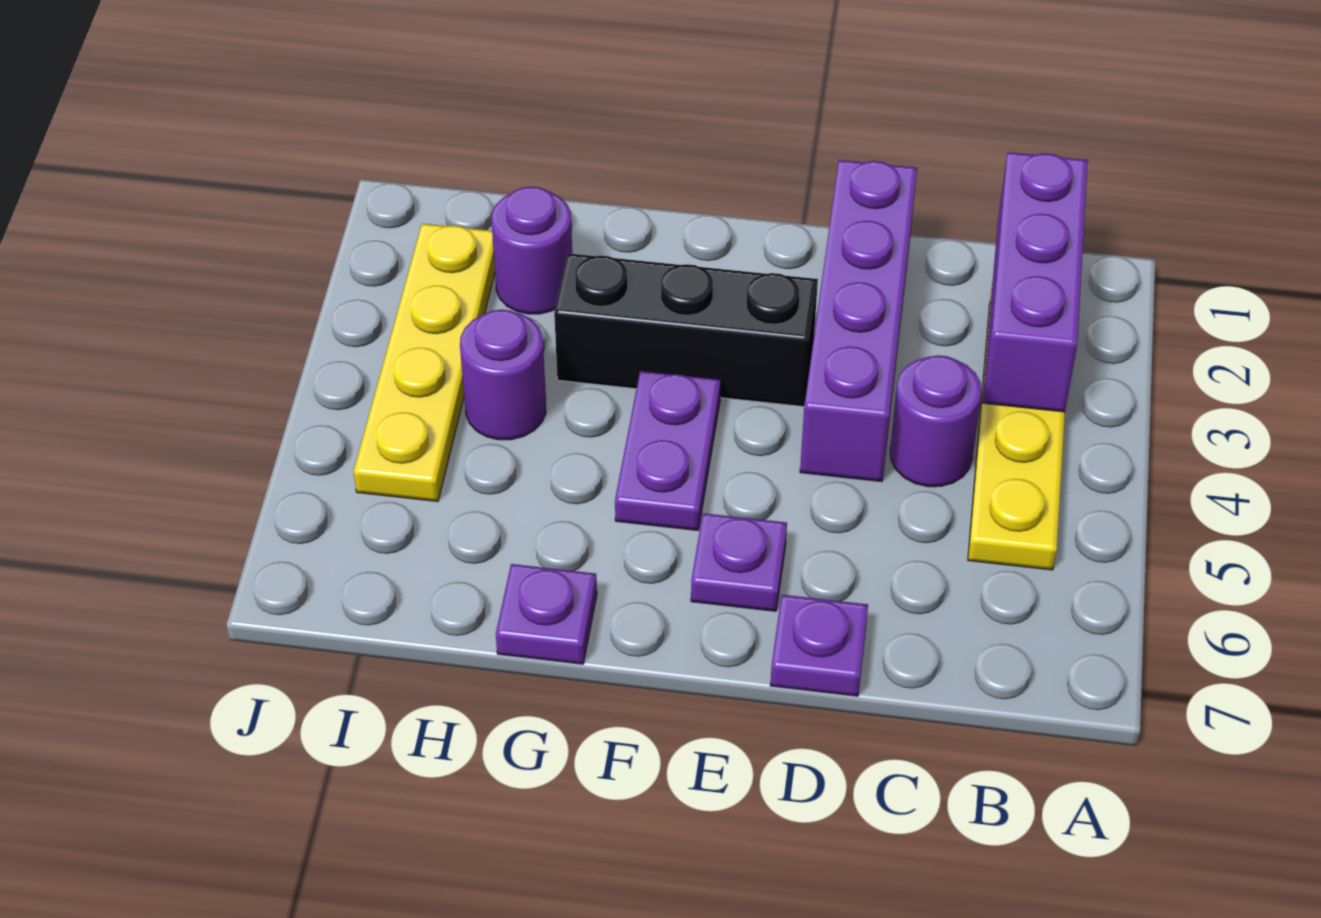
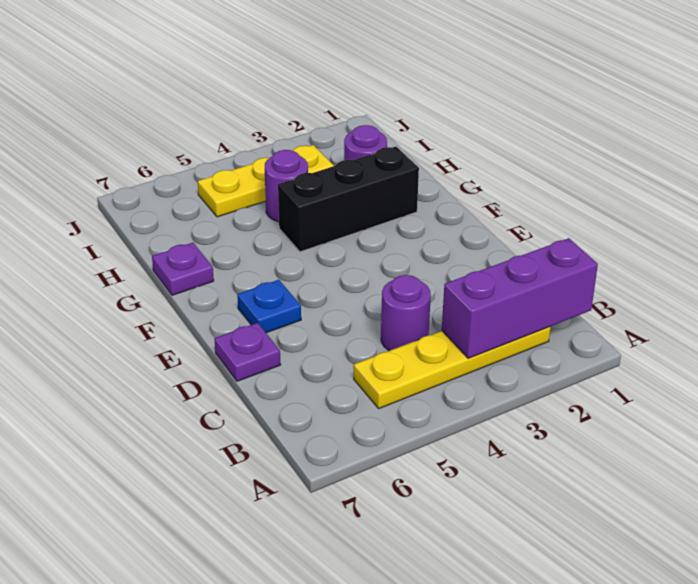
purple 1x4 brick [800,160,917,482] -> none
black 1x3 brick [554,253,818,407] -> black 1x3 brick turned to [278,147,419,252]
purple 1x1 plate [691,513,787,611] -> blue 1x1 plate [237,280,301,333]
purple 1x2 plate [615,371,721,530] -> none
yellow 1x4 plate [354,224,495,501] -> yellow 1x3 plate [198,145,334,217]

